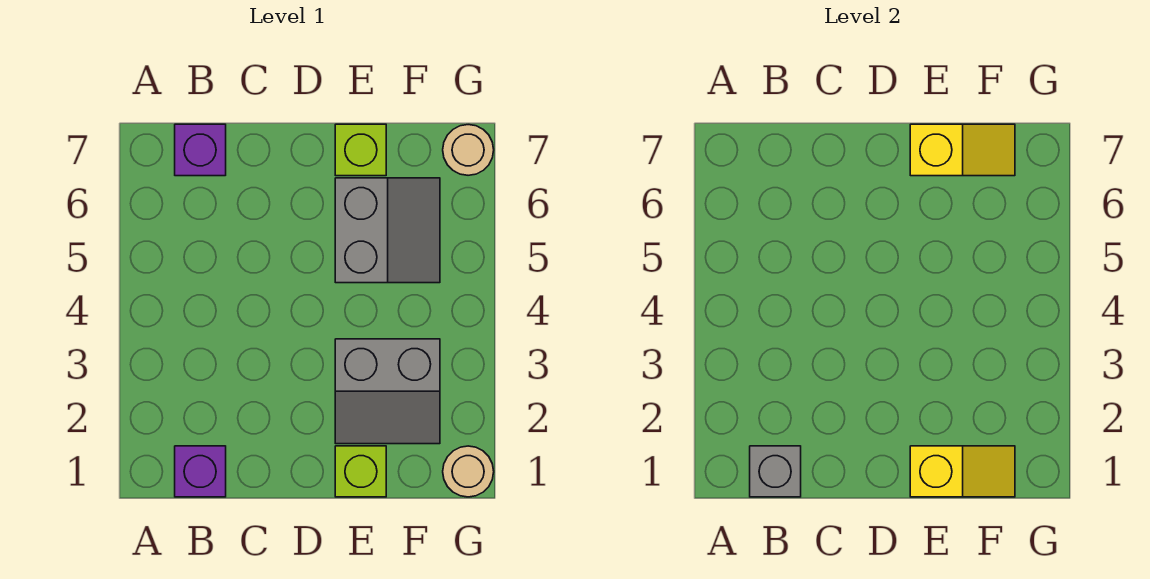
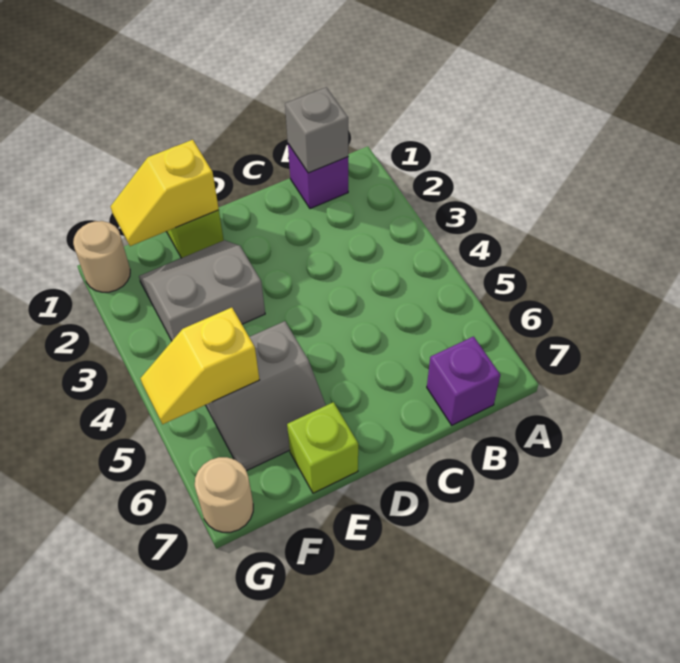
grey 2x2 slope [335,178,440,283] -> grey 2x2 slope turned to [206,321,326,471]
yellow 1x2 slope [910,124,1015,176] -> yellow 1x2 slope moved to [140,308,259,424]

